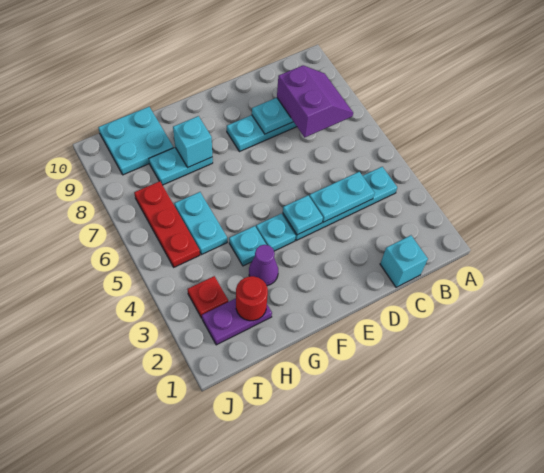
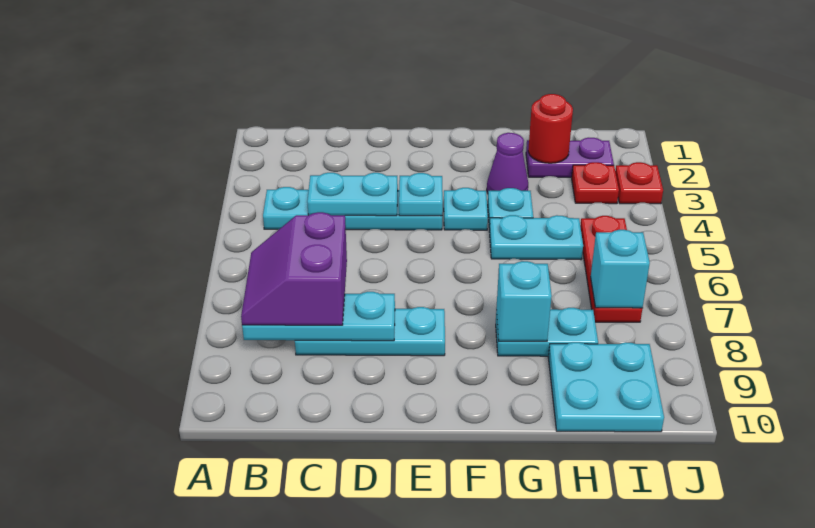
cyan 1x1 brick [380,235,428,287] -> cyan 1x1 brick moved to [591,230,650,308]
cyan 1x2 plate [174,192,227,255] -> cyan 1x2 plate turned to [489,215,583,260]
none -> red 1x1 plate [615,162,663,204]

